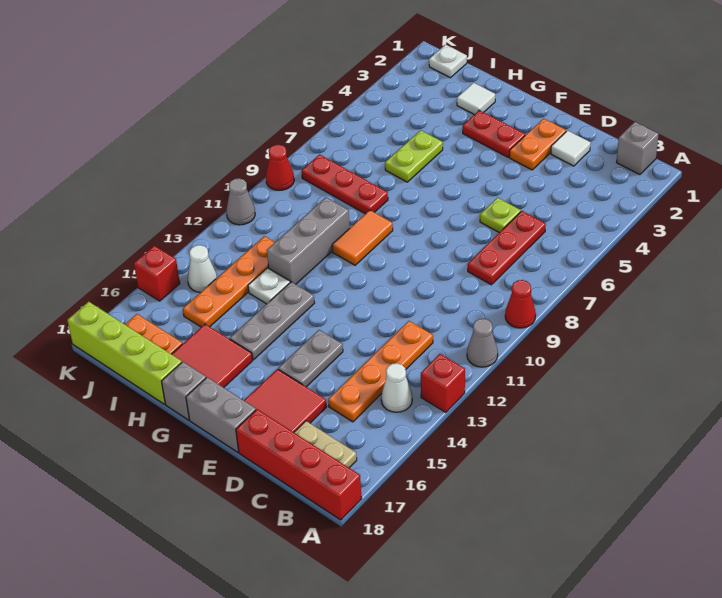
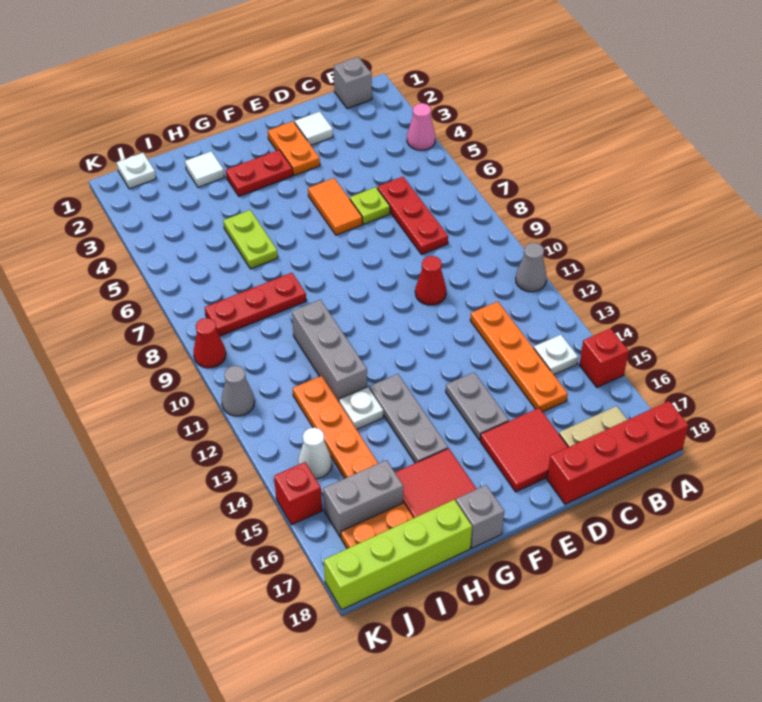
none -> pink 1x1 cone [407,103,435,150]
red 1x1 cone [505,280,536,328] -> red 1x1 cone moved to [415,256,446,305]
red 1x1 brick [421,354,465,412] -> red 1x1 brick moved to [579,328,629,387]
white 1x1 cone [381,363,412,412] -> white 1x1 plate [534,335,578,375]
grey 1x2 brick [186,377,256,452] -> grey 1x2 brick moved to [323,460,403,537]
orange 1x2 tile [332,210,393,265] -> orange 1x2 tile moved to [308,178,362,235]

